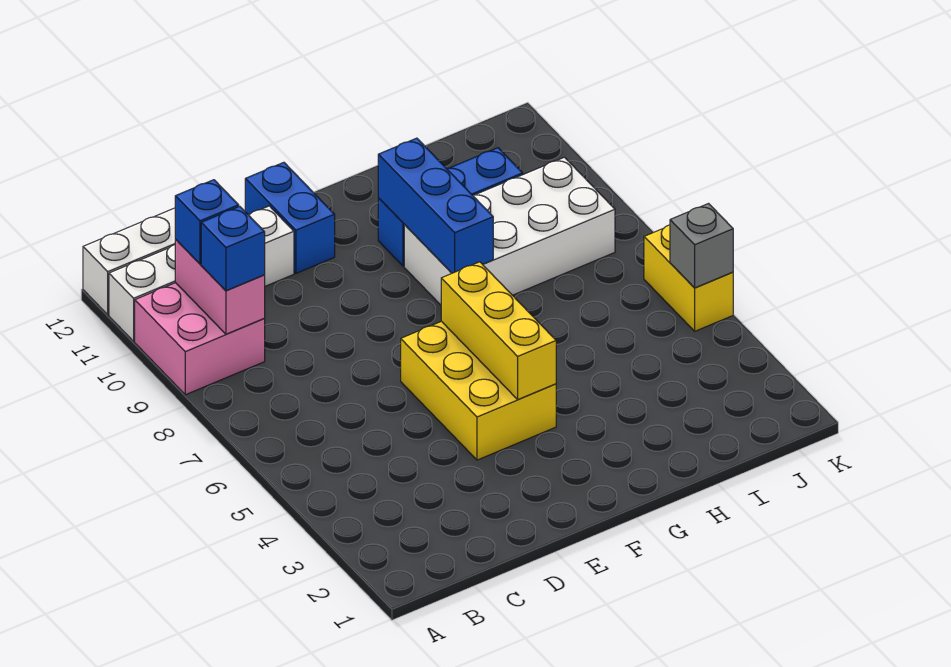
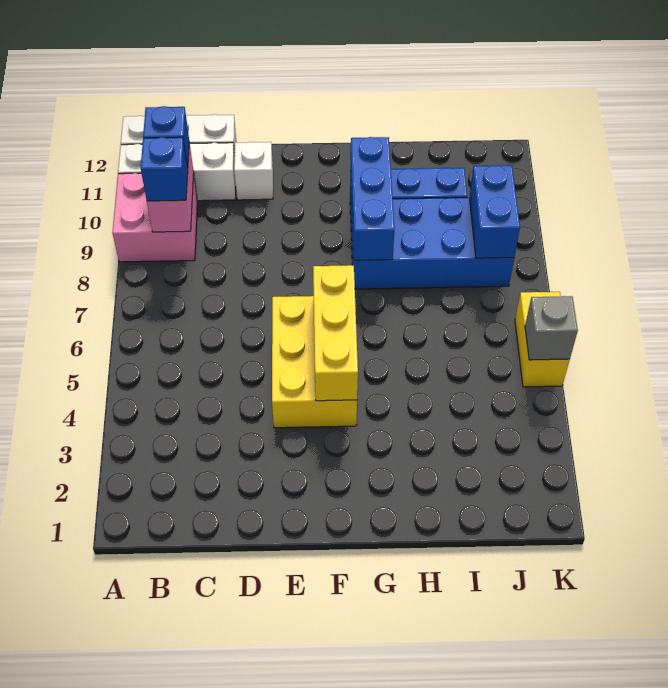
blue 1x2 brick [245,162,335,273] -> blue 1x2 brick moved to [469,165,520,258]
white 2x4 brick [404,157,615,305] -> blue 2x4 brick [351,198,514,289]

